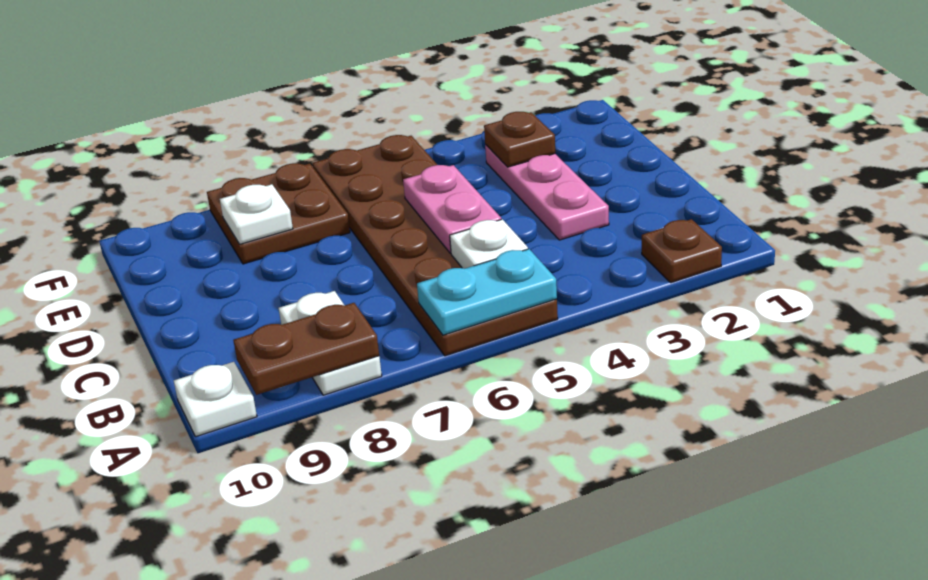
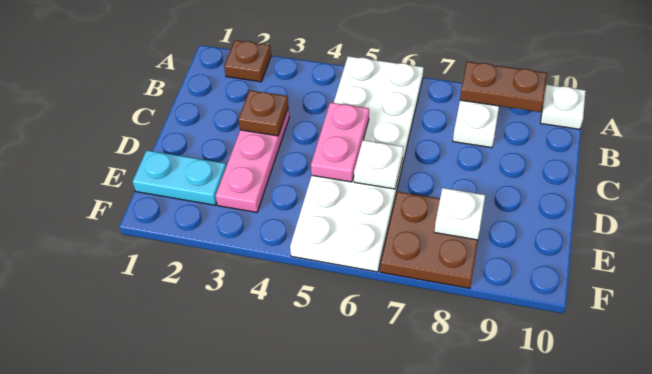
brown 2x6 plate [313,135,558,356] -> white 2x6 plate [290,56,424,272]
cyan 1x2 plate [417,249,557,335] -> cyan 1x2 plate moved to [133,150,226,205]
white 1x1 plate [450,219,528,269] -> white 1x1 plate moved to [354,140,403,189]
brown 1x1 plate [484,112,555,167] -> brown 1x1 plate moved to [238,90,288,136]

